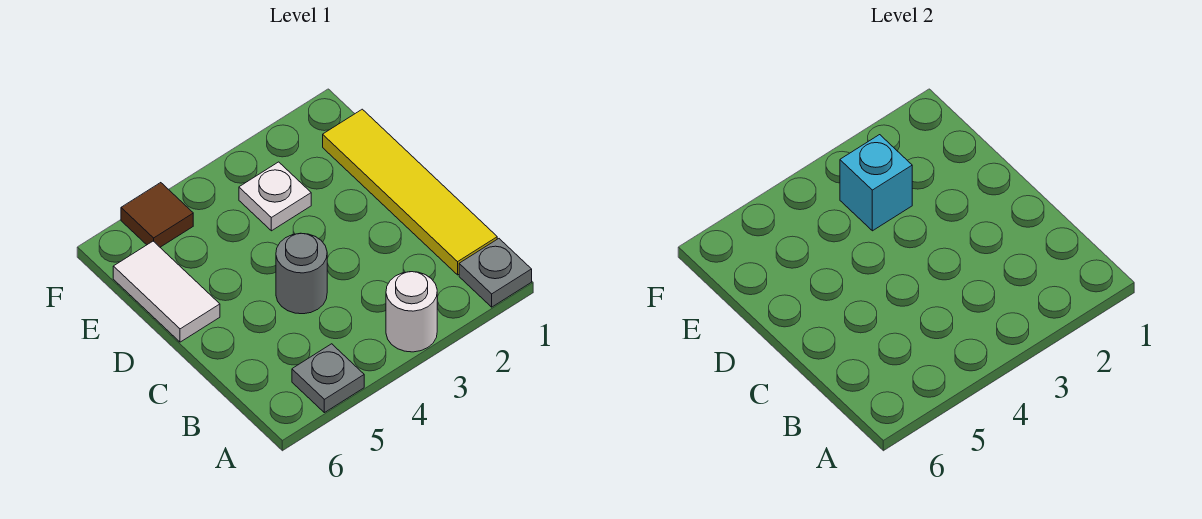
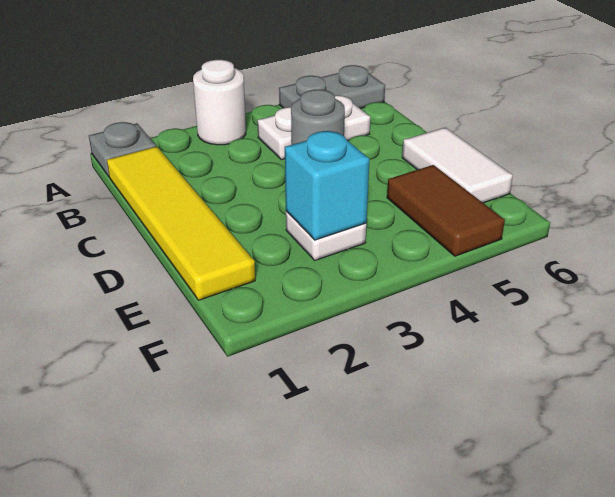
grey 1x1 plate [292,344,364,413] -> grey 1x2 plate [279,65,385,109]
none -> white 1x2 plate [257,95,370,160]
brown 1x1 tile [121,183,193,247] -> brown 1x2 tile [387,165,505,256]

